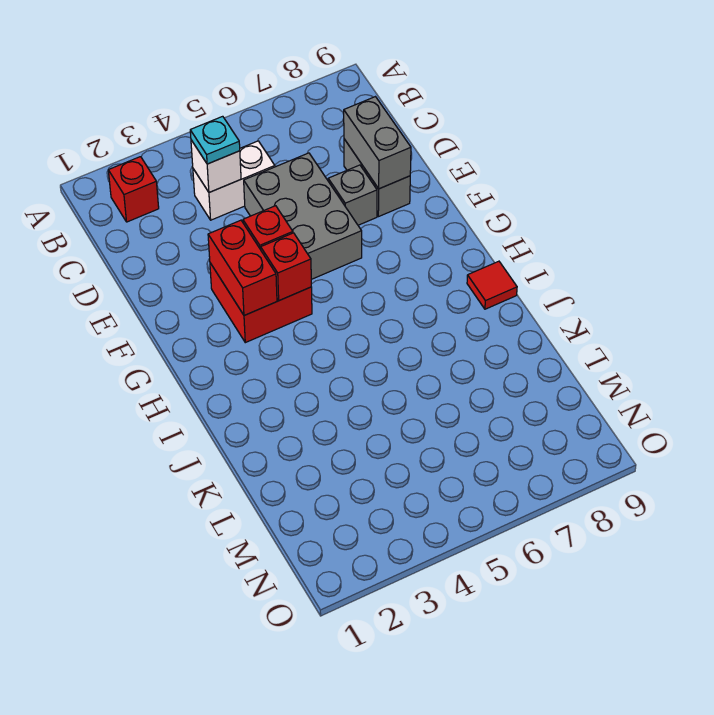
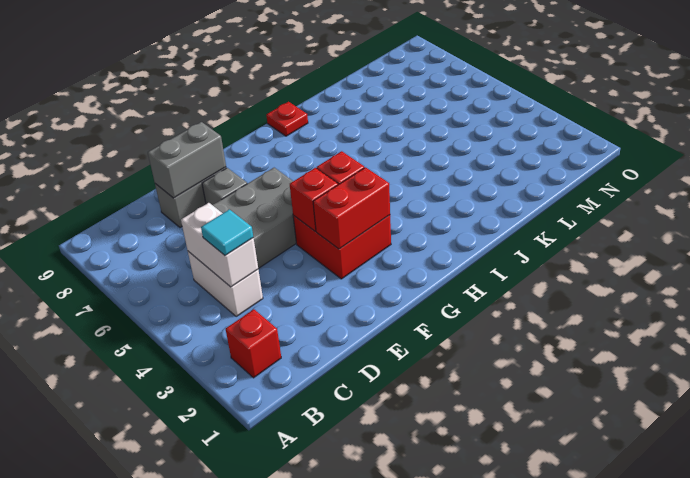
white 1x1 brick [191,140,241,192] -> white 1x2 brick [181,203,258,287]
cyan 1x1 plate [190,116,240,164] -> cyan 1x1 tile [201,210,253,255]
red 1x1 tile [467,261,517,309] -> red 1x1 plate [266,102,308,136]

